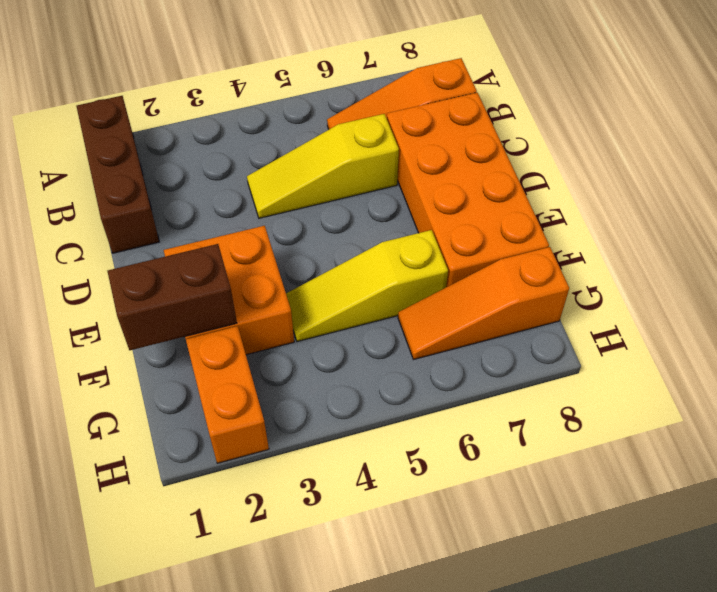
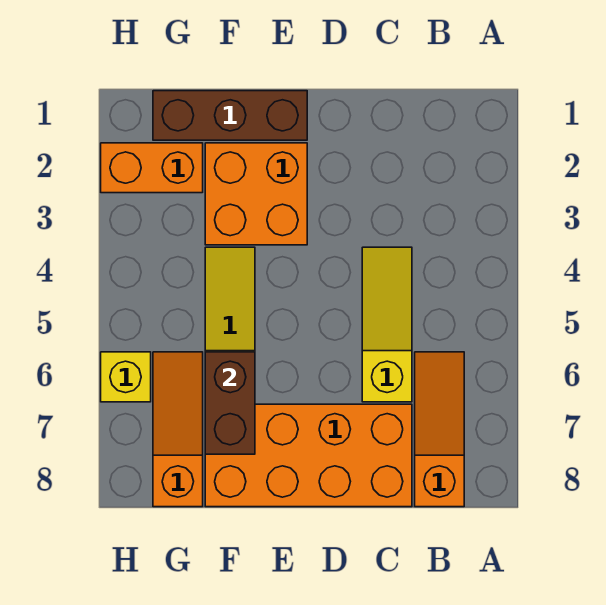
brown 1x3 brick [76,96,159,253] -> brown 1x3 brick moved to [153,91,307,140]
brown 1x2 brick [107,244,237,350] -> brown 1x2 brick moved to [205,352,255,454]
none -> yellow 1x1 brick [101,352,151,402]

